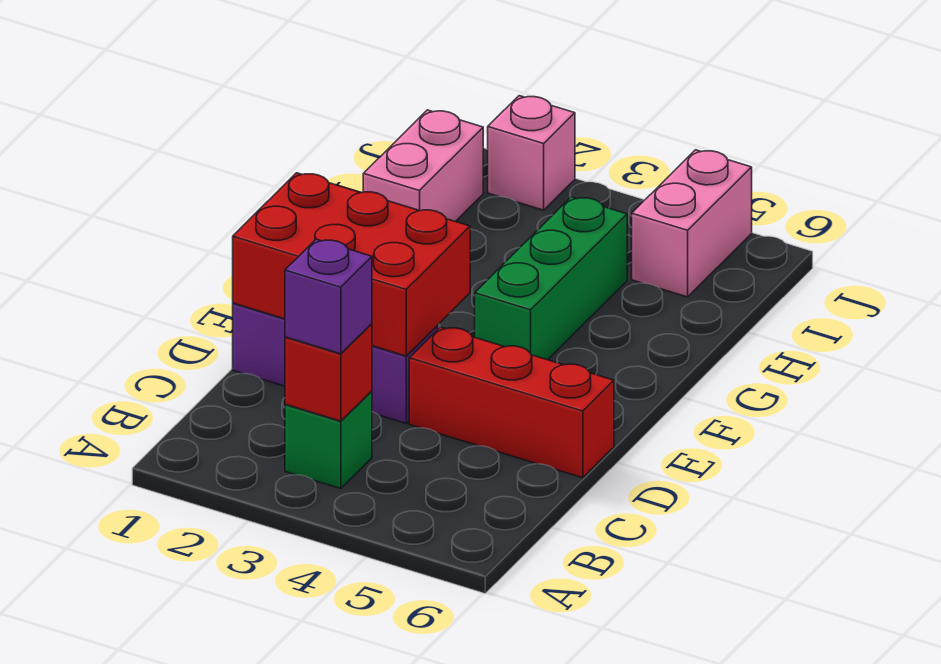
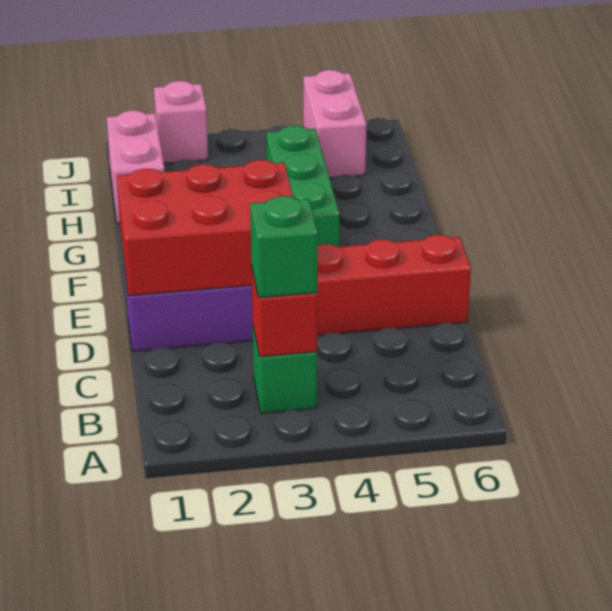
purple 1x1 brick [285,239,372,354] -> green 1x1 brick [250,196,318,298]

